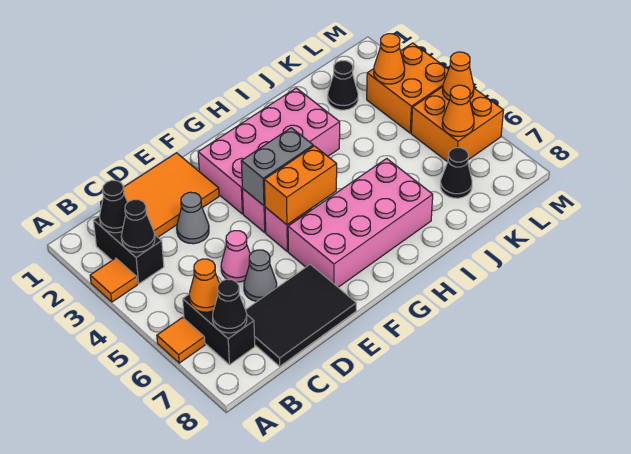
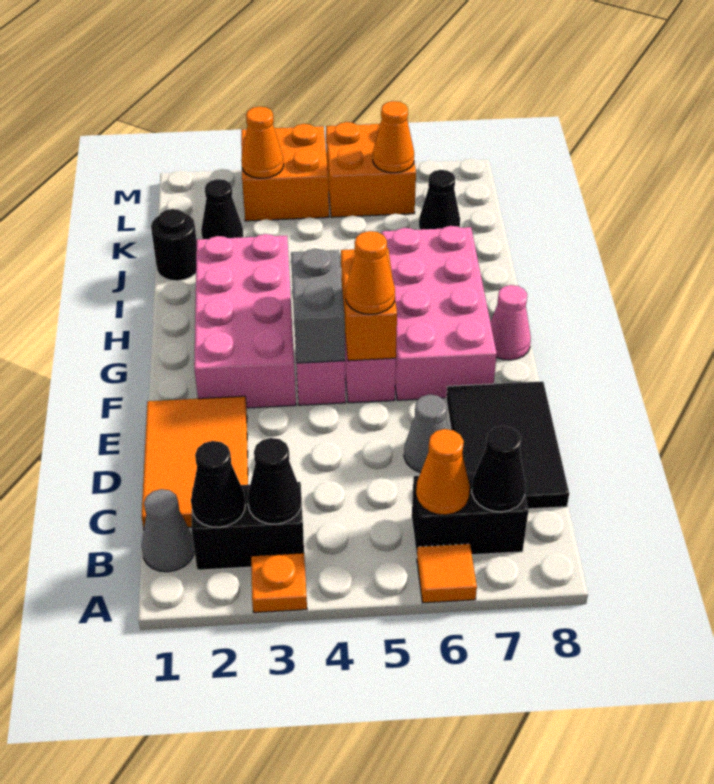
orange 1x1 tile [90,258,137,302] -> orange 1x1 plate [251,553,307,613]
grey 1x1 cone [177,192,209,244] -> grey 1x1 cone moved to [142,489,194,572]
pink 1x1 cone [221,231,250,282] -> pink 1x1 cone moved to [490,285,531,360]
none -> black 1x1 round brick [151,209,197,281]
orange 1x1 cone [443,52,474,100] -> orange 1x1 cone moved to [346,231,395,314]

